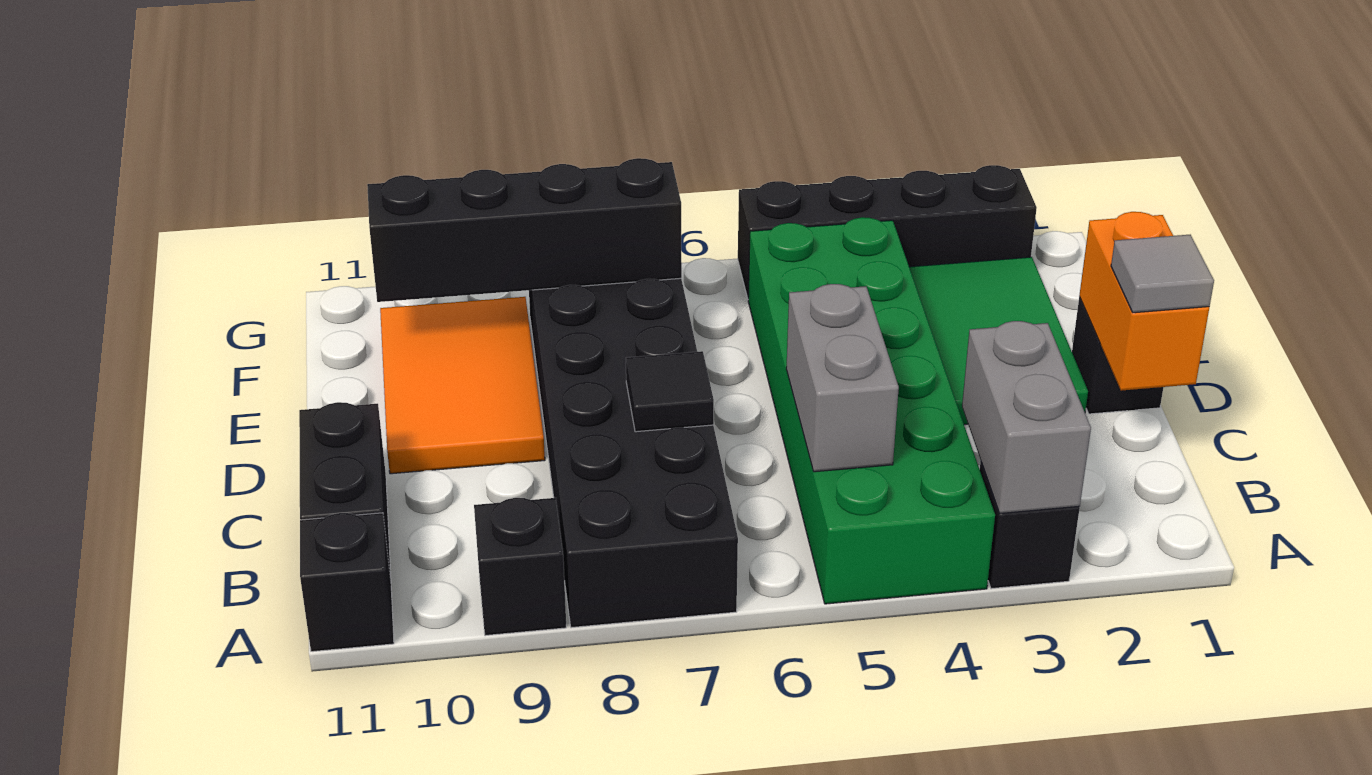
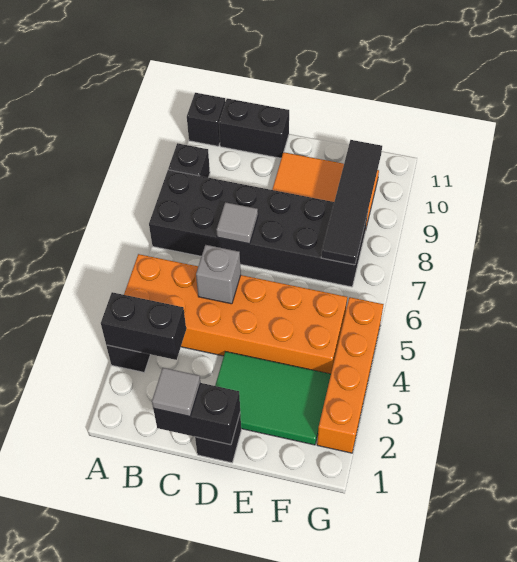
grey 1x2 brick [962,321,1091,513] -> black 1x2 brick [101,292,186,360]
green 2x6 brick [748,217,995,604] -> orange 2x6 brick [124,254,347,374]
grey 1x2 brick [786,284,899,472] -> grey 1x1 brick [196,245,241,304]
orange 1x2 brick [1079,212,1209,391] -> black 1x2 brick [153,383,240,445]
black 1x1 tile [626,351,714,432] -> grey 1x1 tile [217,202,258,244]
black 1x4 brick [367,158,682,302] -> black 1x4 tile [321,140,382,265]
black 1x4 brick [738,165,1037,298] -> orange 1x4 brick [317,297,384,453]

